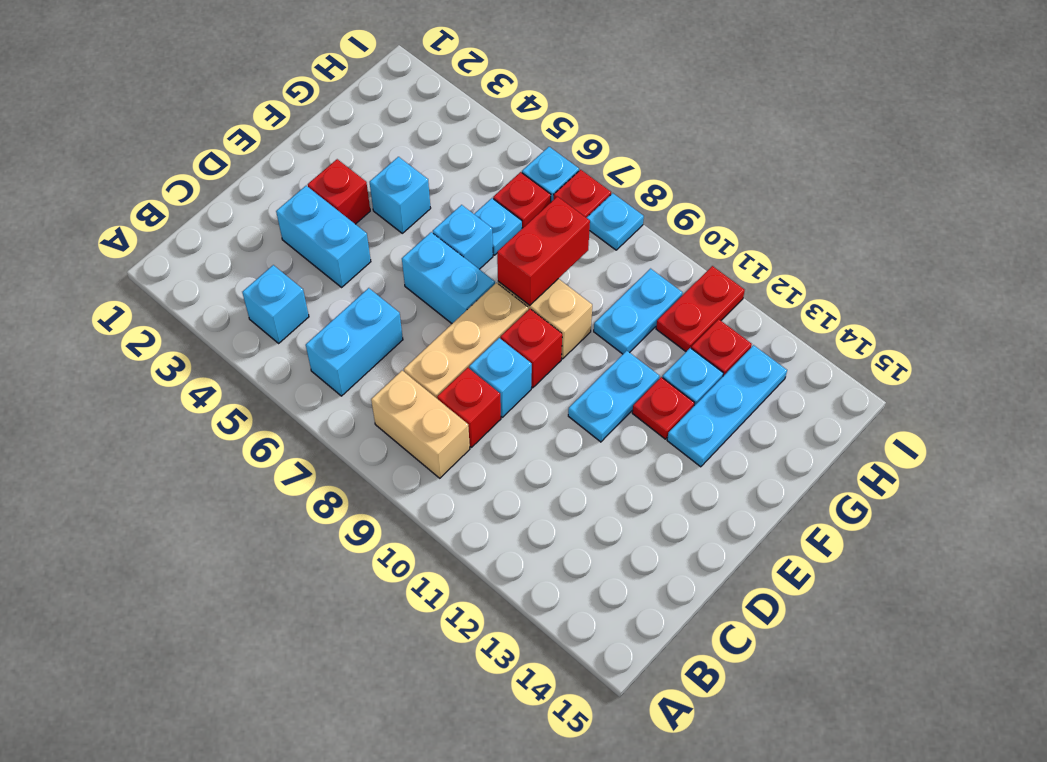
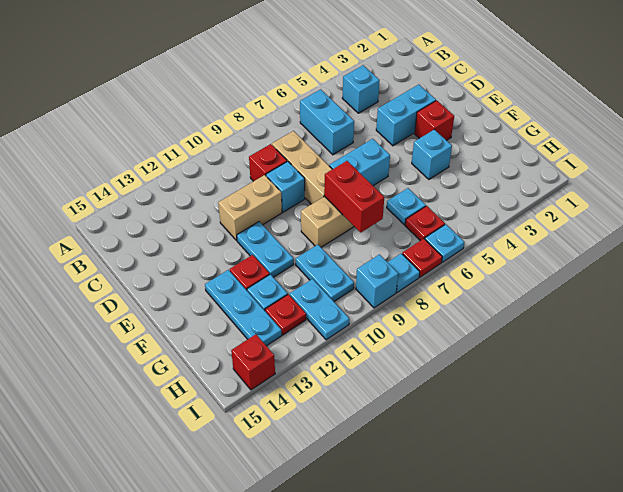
tan 1x2 brick [371,371,470,478] -> tan 1x2 brick moved to [218,175,282,240]
red 1x1 brick [501,309,562,388] -> red 1x1 brick moved to [231,334,275,390]
cyan 1x1 brick [433,205,493,269] -> cyan 1x1 brick moved to [356,254,398,308]
red 1x2 plate [656,266,745,351] -> cyan 1x2 plate [290,279,349,340]

